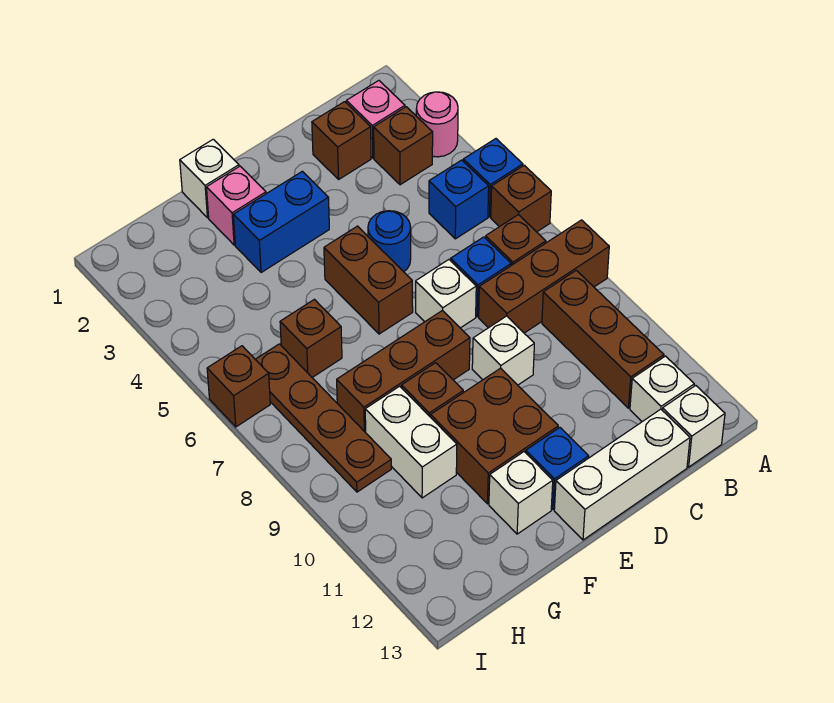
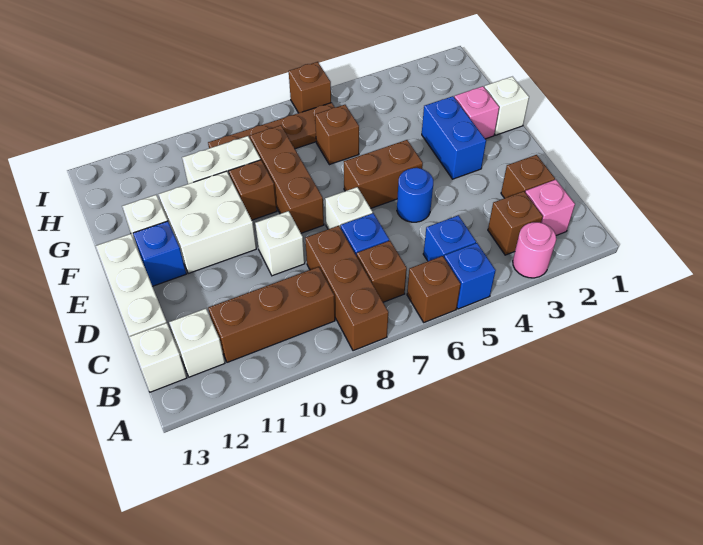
brown 2x2 brick [431,368,558,504] -> white 2x2 brick [158,171,256,273]

